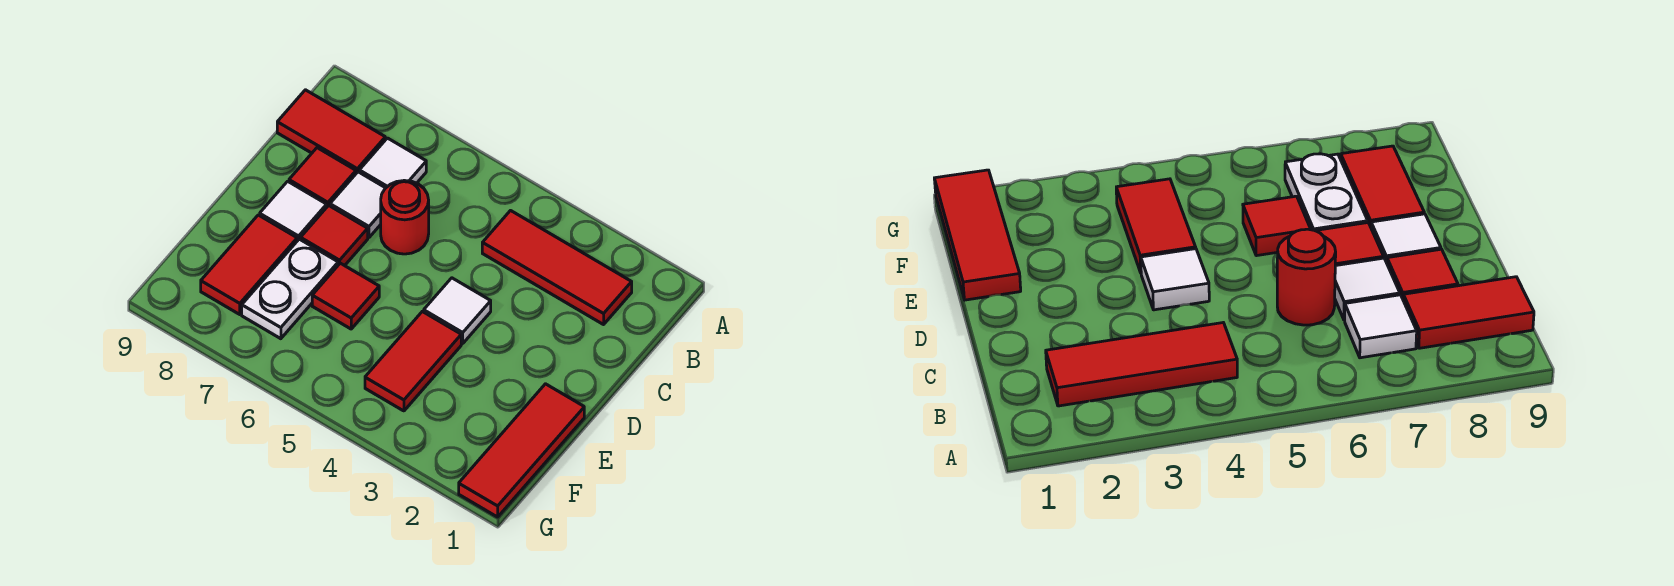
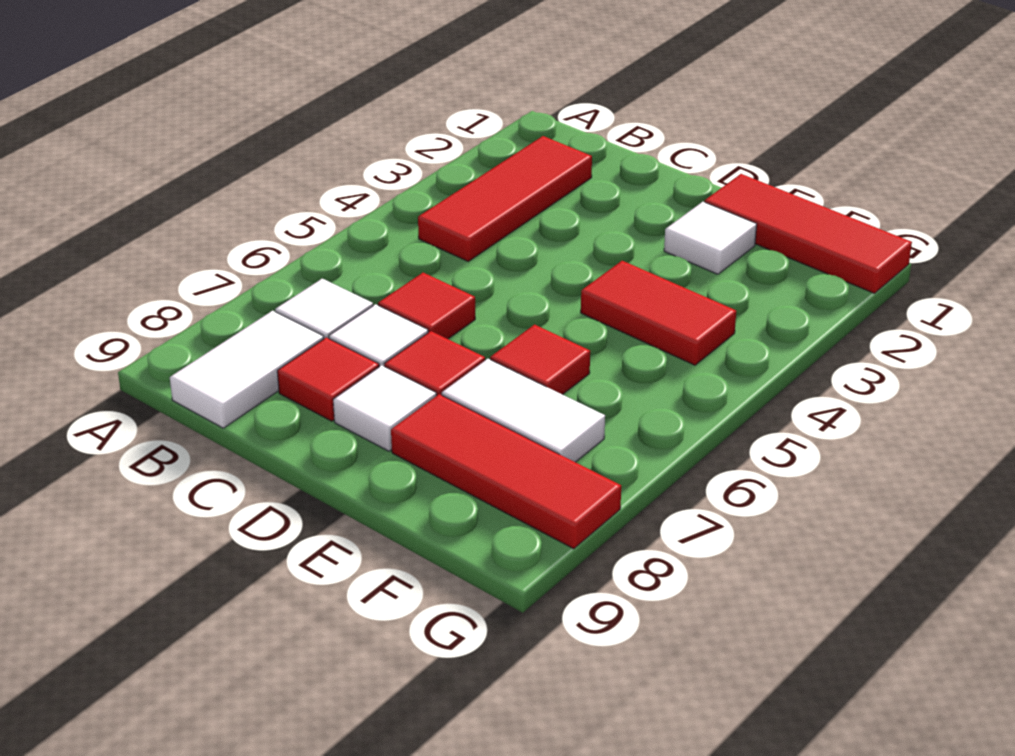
red 1x2 tile [277,90,385,173] -> white 1x2 tile [170,311,324,428]
red 1x1 round brick [381,180,429,254] -> red 1x1 tile [378,273,475,339]
white 1x1 tile [424,278,491,344] -> white 1x1 tile moved to [664,202,757,274]
white 1x2 plate [242,239,338,339] -> white 1x2 tile [442,359,605,462]
red 1x2 tile [201,215,297,314] -> red 1x3 tile [391,394,621,549]

